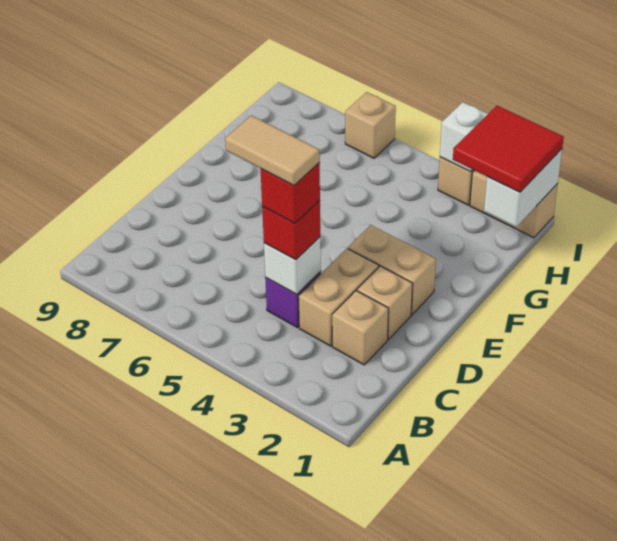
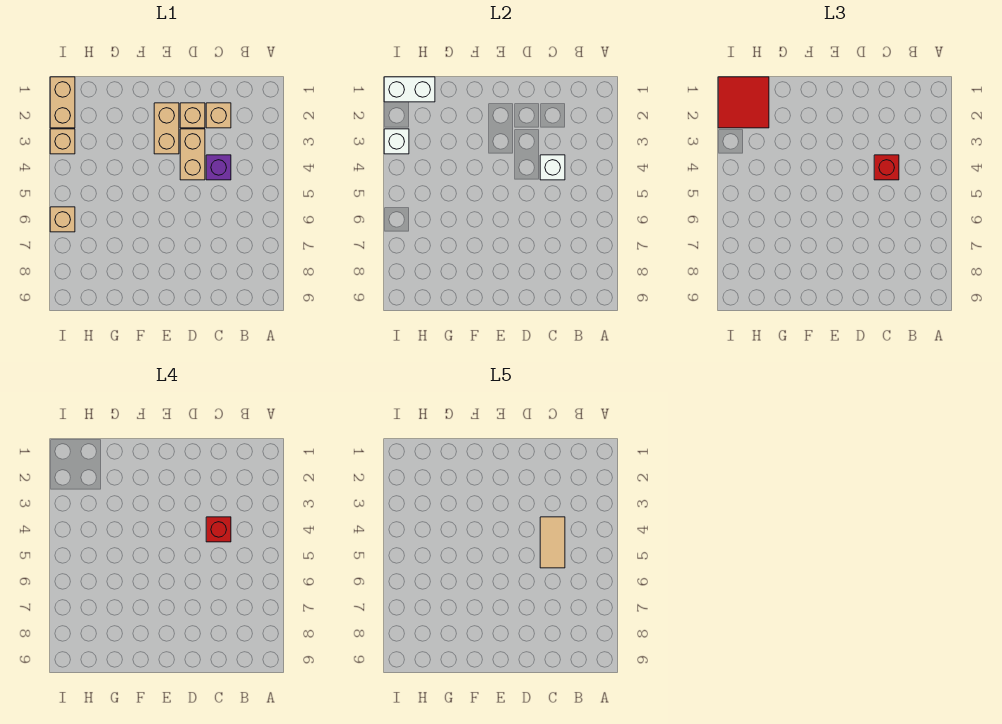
tan 1x2 brick [298,249,379,346] -> tan 1x2 brick turned to [180,129,205,180]

